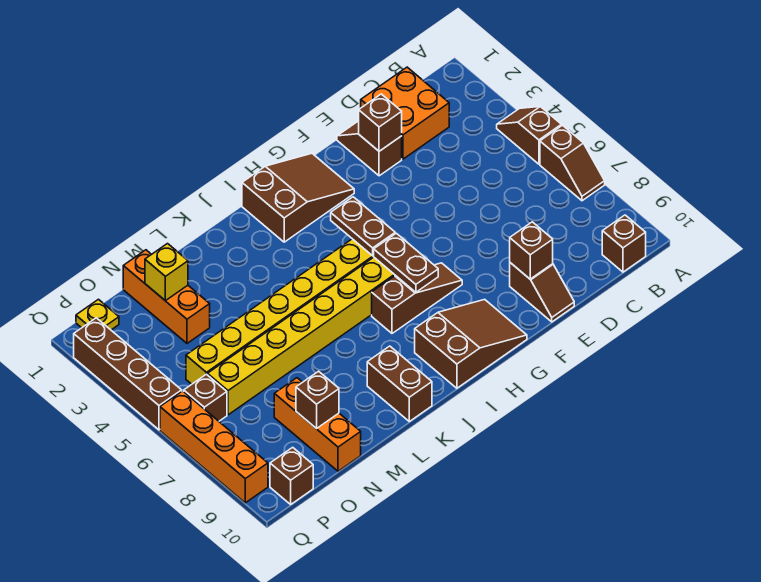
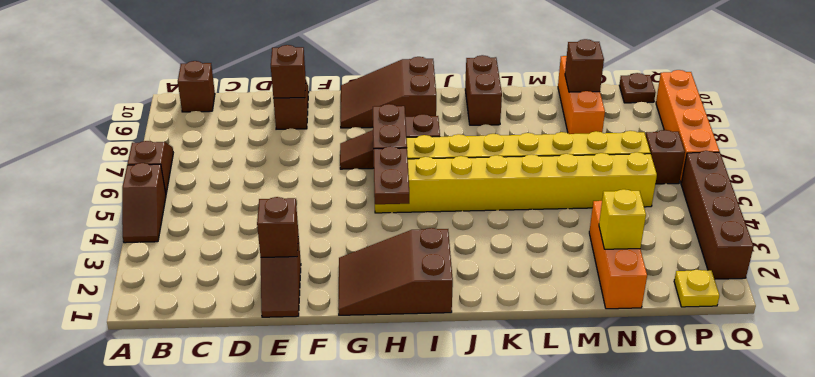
orange 2x2 brick [361,67,449,159] -> none
brown 1x1 brick [270,447,313,504] -> brown 1x1 plate [619,73,656,103]

